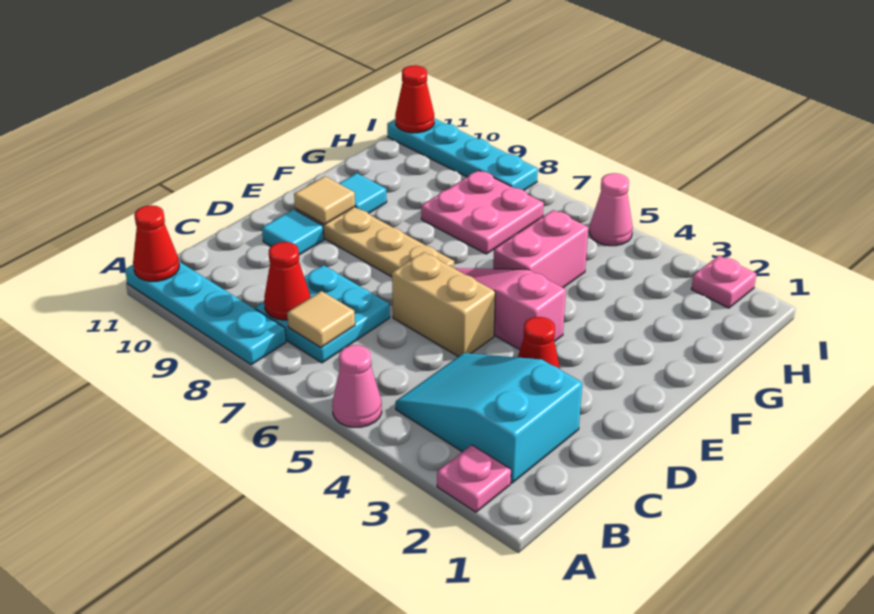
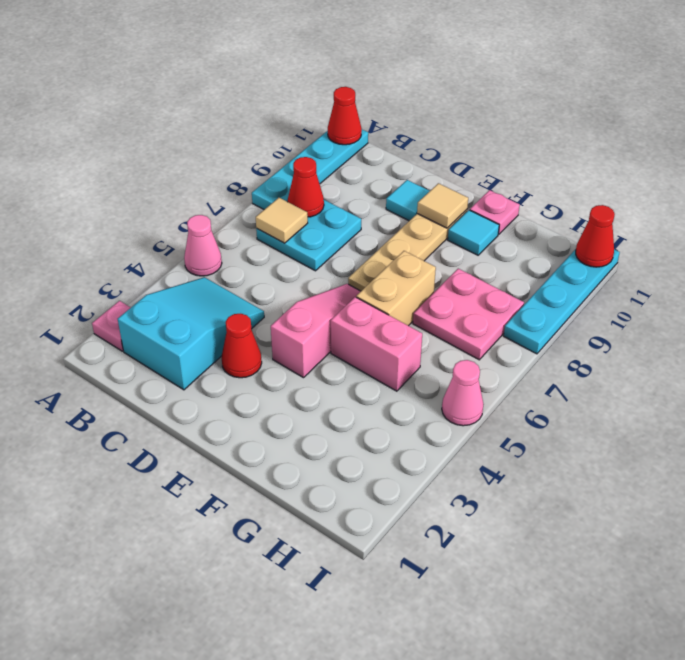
tan 1x2 brick [392,252,495,356] -> tan 1x2 brick moved to [356,251,436,326]
pink 1x1 plate [692,256,756,308] -> pink 1x1 plate moved to [470,190,520,234]

